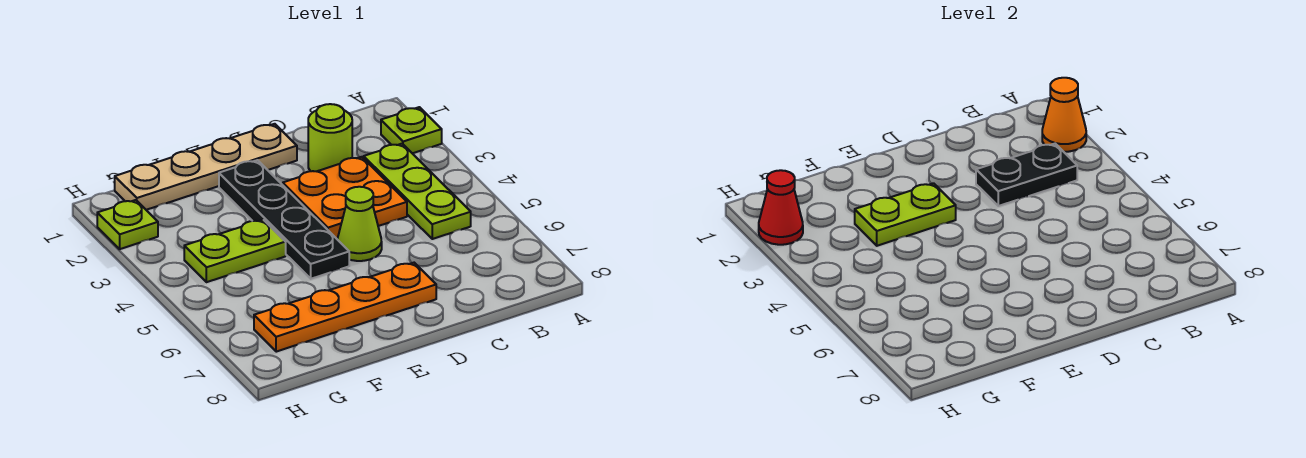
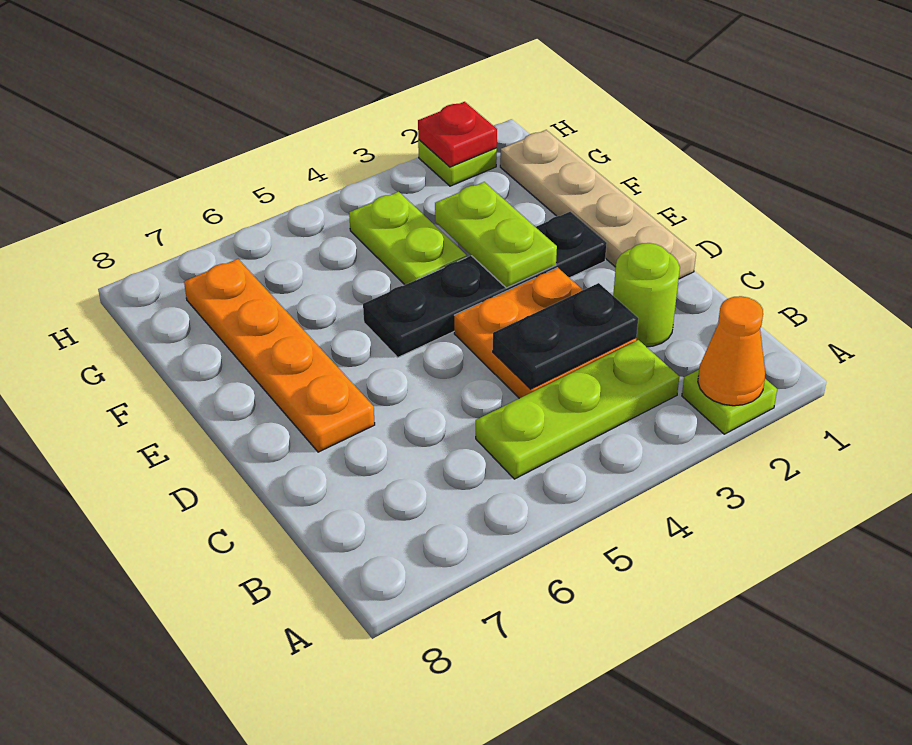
black 1x2 plate [976,144,1077,206] -> black 1x2 plate turned to [493,283,638,389]
lime 1x1 cone [337,187,382,261] -> none
red 1x1 cone [759,170,803,245] -> red 1x1 plate [418,102,497,167]

